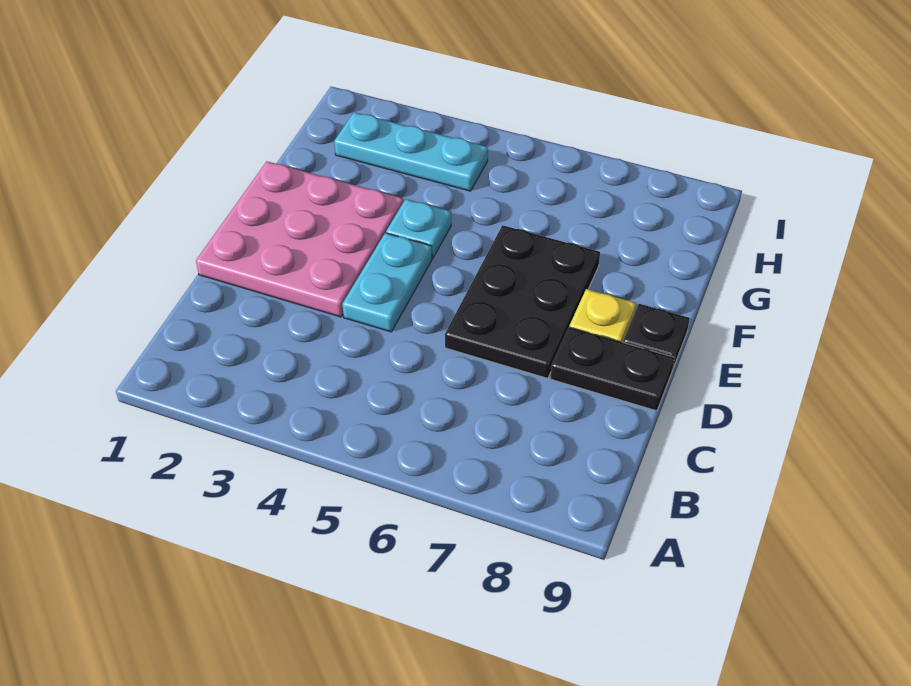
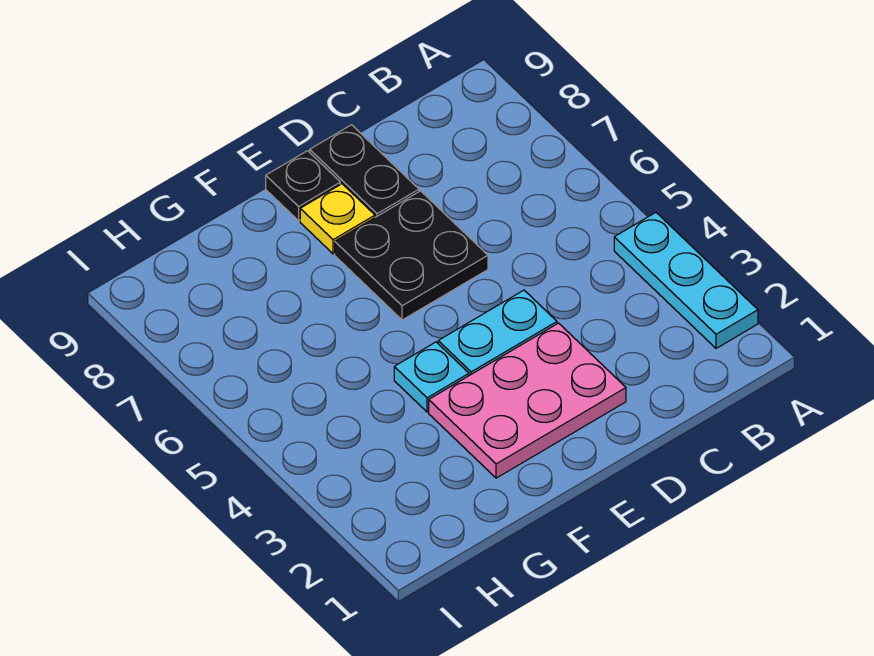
pink 3x3 plate [196,161,403,317] -> pink 2x3 plate [429,323,626,478]
black 2x3 plate [445,225,600,378] -> black 2x2 plate [335,191,488,320]
cyan 1x3 plate [334,112,488,191] -> cyan 1x3 plate moved to [614,213,758,348]

